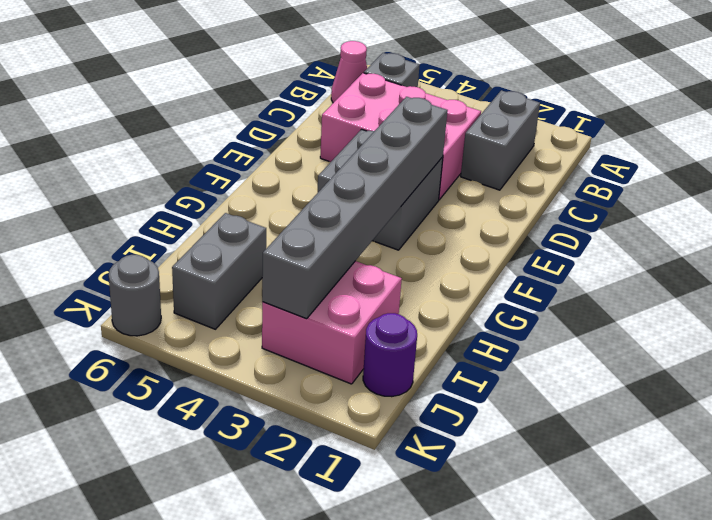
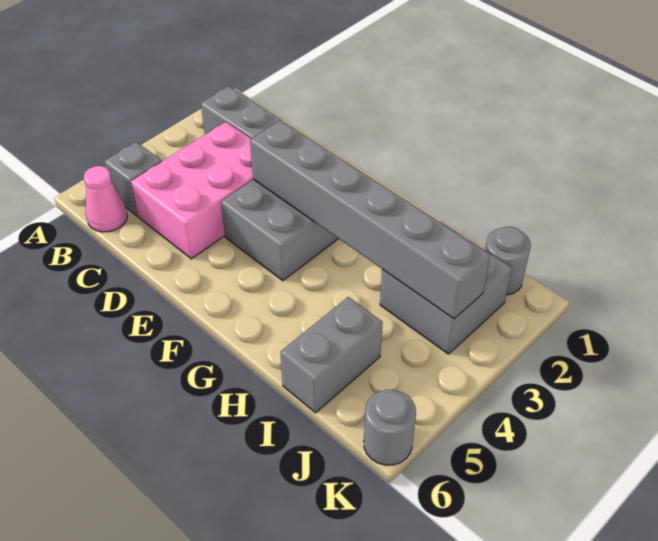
pink 2x2 brick [262,261,402,384] -> grey 2x2 brick [380,222,512,354]
grey 1x2 brick [172,213,266,329] -> grey 1x2 brick turned to [281,297,383,413]
purple 1x1 round brick [363,313,417,397] -> grey 1x1 round brick [485,227,531,295]

